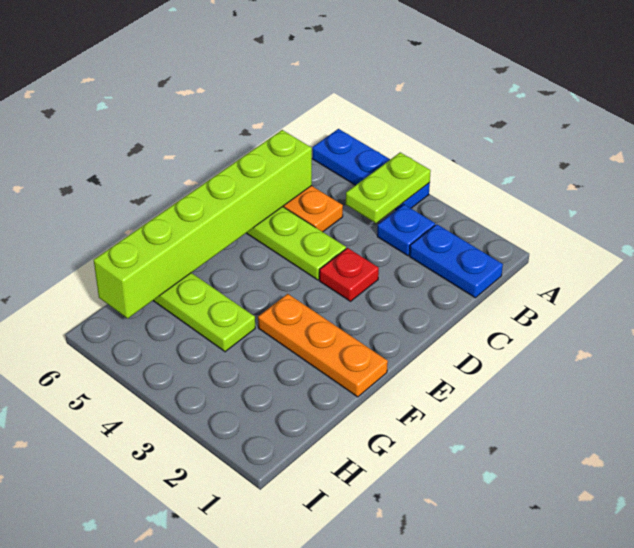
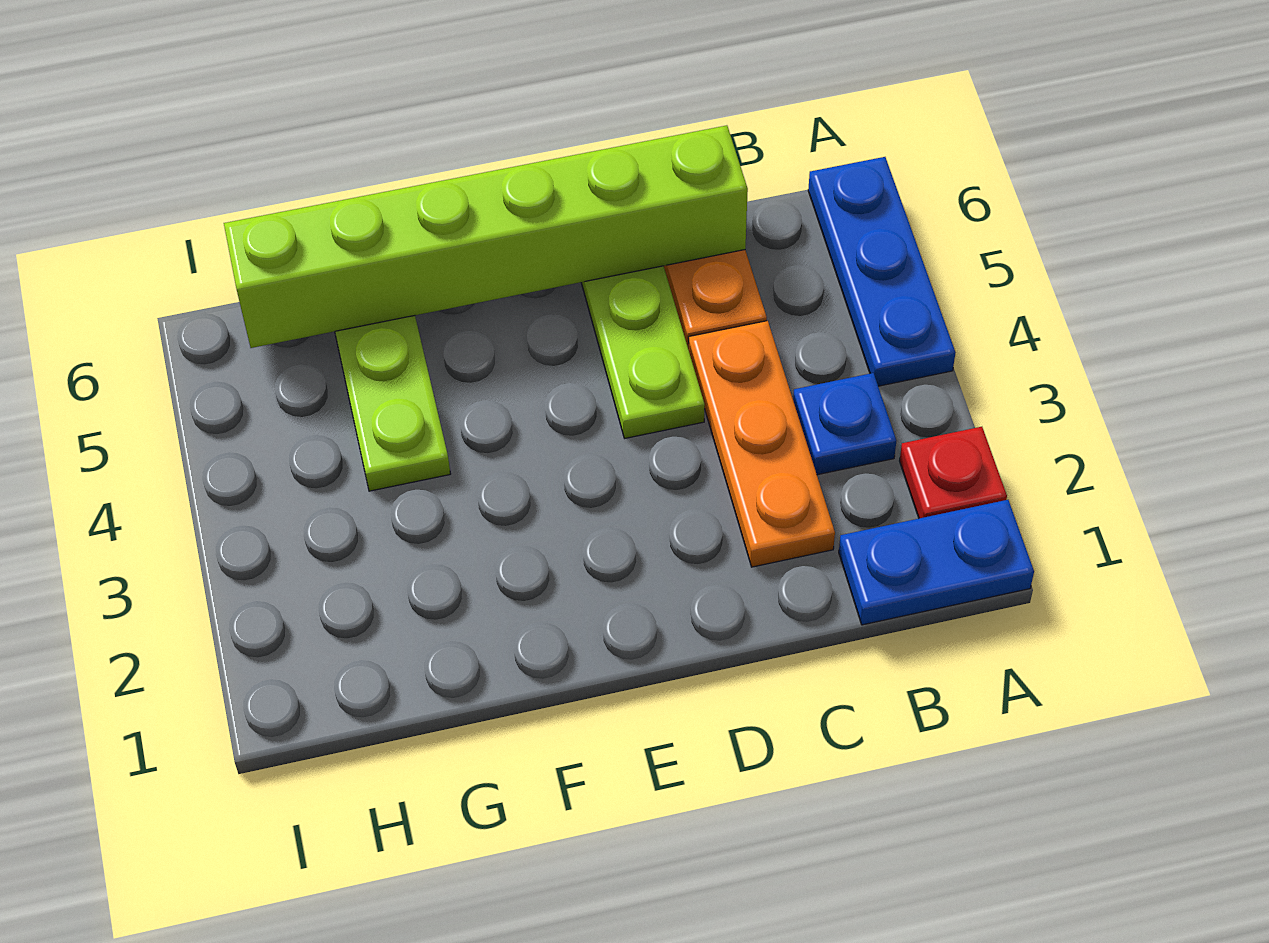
lime 1x2 plate [346,152,431,223] -> none
blue 1x2 plate [410,224,503,298] -> blue 1x2 plate turned to [839,500,1034,625]
red 1x1 plate [319,248,379,301] -> red 1x1 plate moved to [900,427,1007,518]
orange 1x3 plate [258,294,388,397] -> orange 1x3 plate moved to [689,321,835,567]

